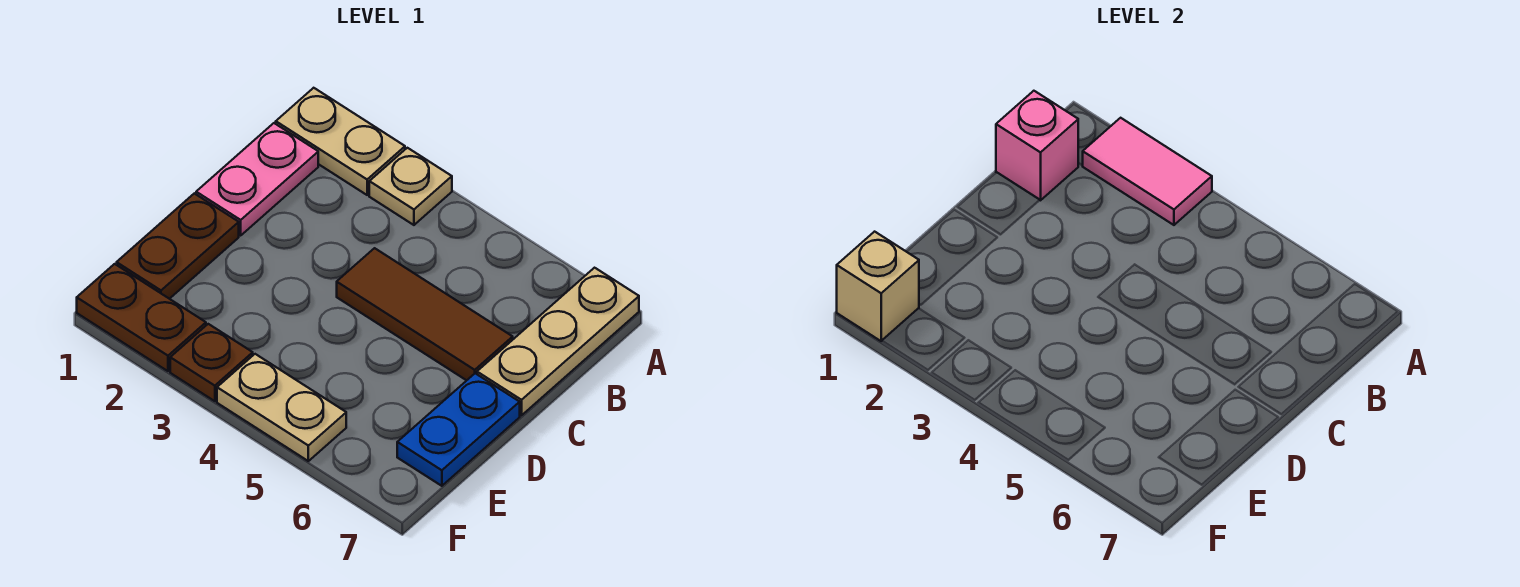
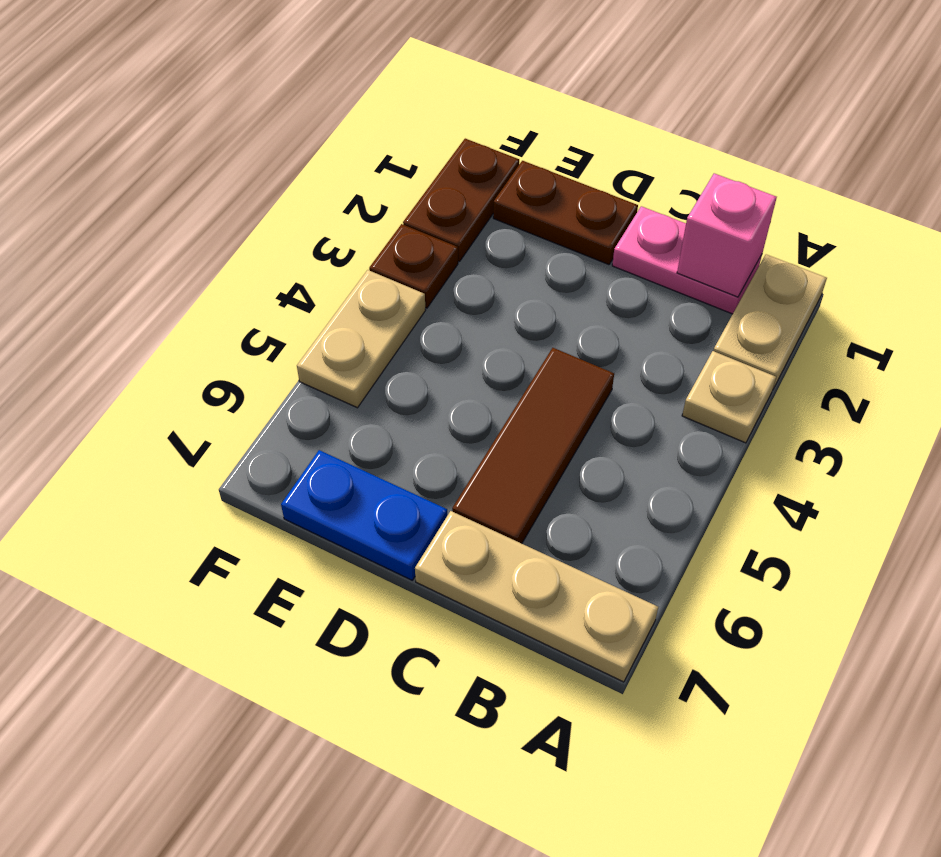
pink 1x2 tile [1083,118,1212,225] -> none
tan 1x1 brick [837,232,919,341] -> none

